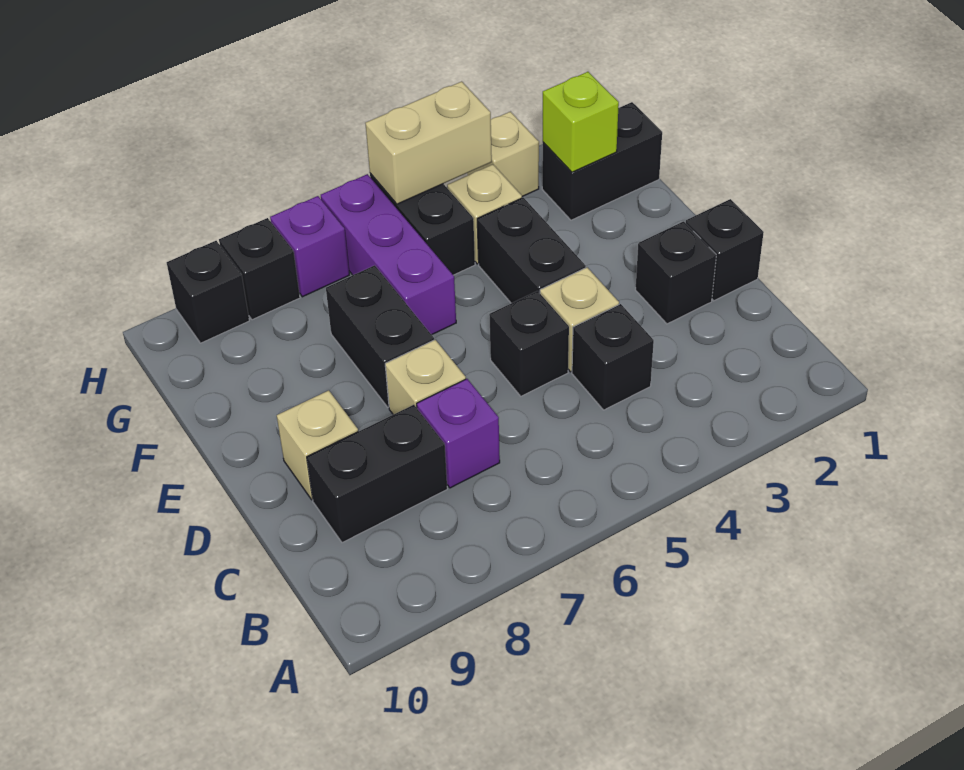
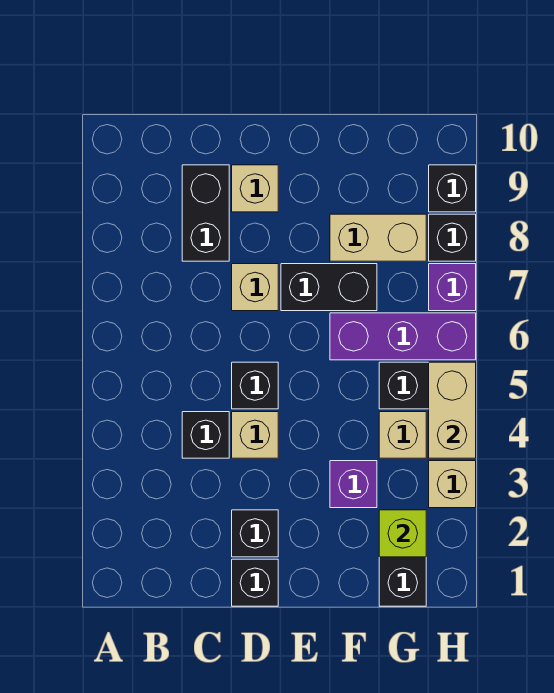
purple 1x1 brick [417,379,500,488] -> purple 1x1 brick moved to [330,461,377,508]
black 1x2 brick [477,198,586,303] -> none
none -> tan 1x2 brick [330,214,426,261]

